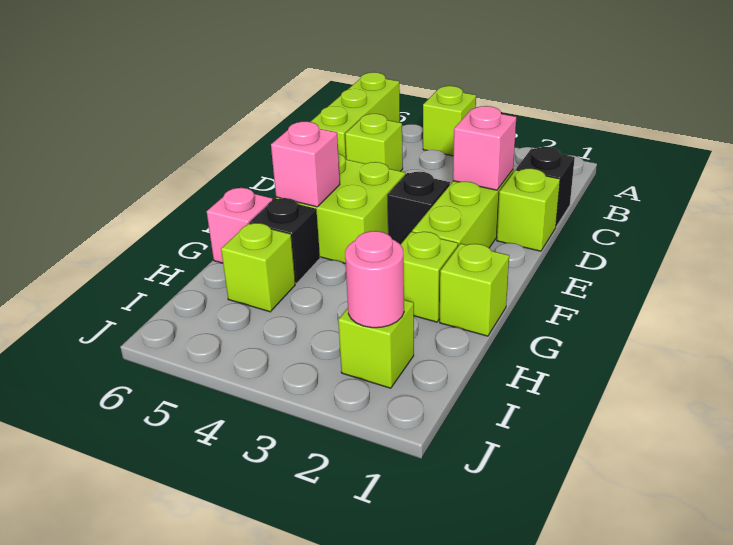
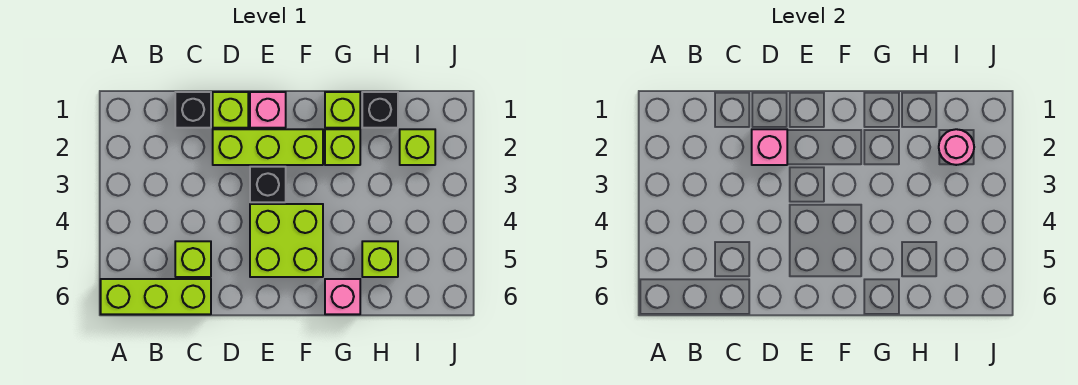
lime 1x1 brick [423,86,476,156] -> none
pink 1x1 brick [271,122,340,207] -> pink 1x1 brick moved to [250,92,286,128]
black 1x1 brick [250,198,320,283] -> black 1x1 brick moved to [362,92,398,128]

